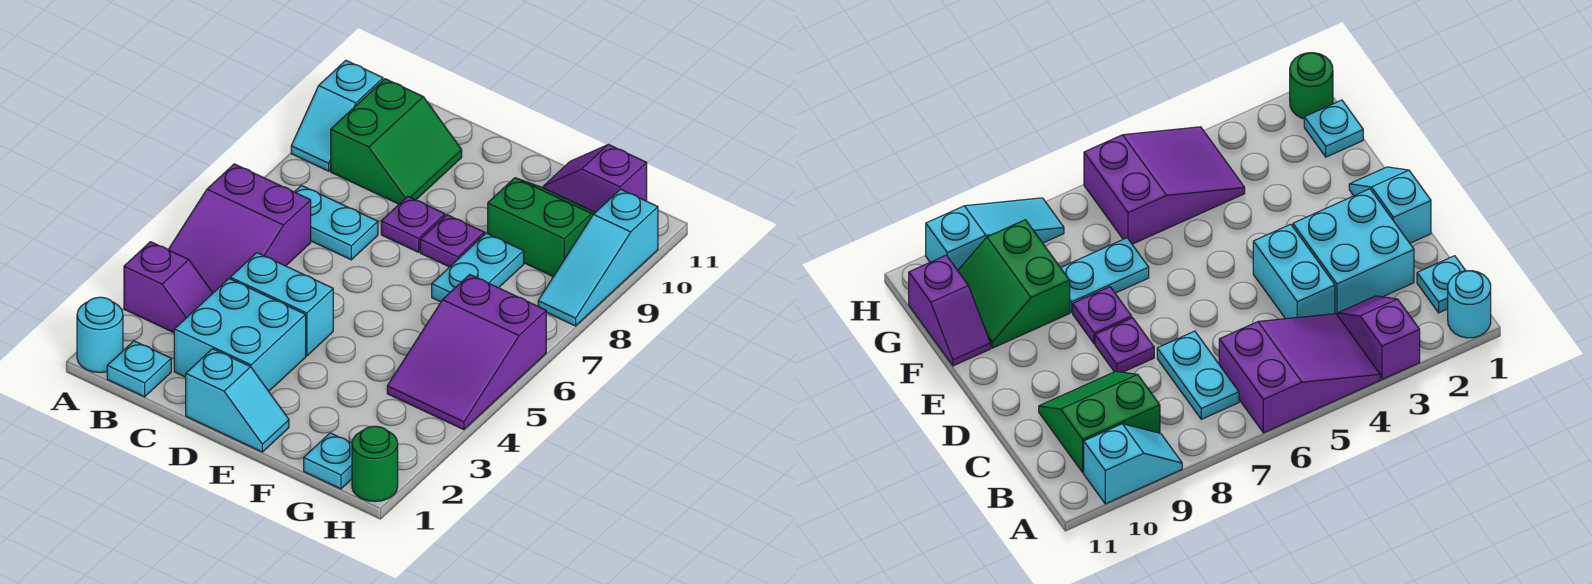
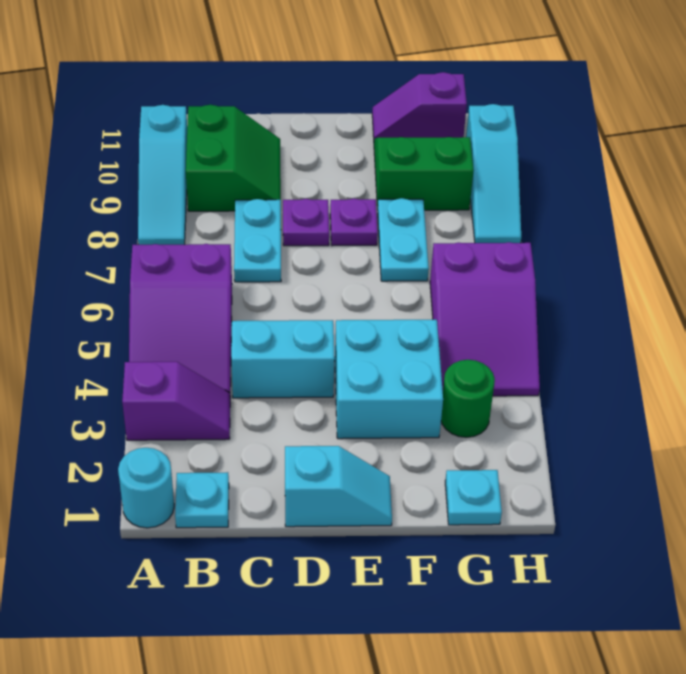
cyan 1x2 slope [291,60,383,171] -> cyan 1x3 slope [138,105,187,245]
cyan 1x2 plate [295,185,378,260] -> cyan 1x2 plate turned to [234,199,281,282]
cyan 2x2 brick [174,279,306,391] -> cyan 2x2 brick moved to [335,320,443,439]
green 1x1 round brick [352,426,398,502] -> green 1x1 round brick moved to [441,360,495,437]

